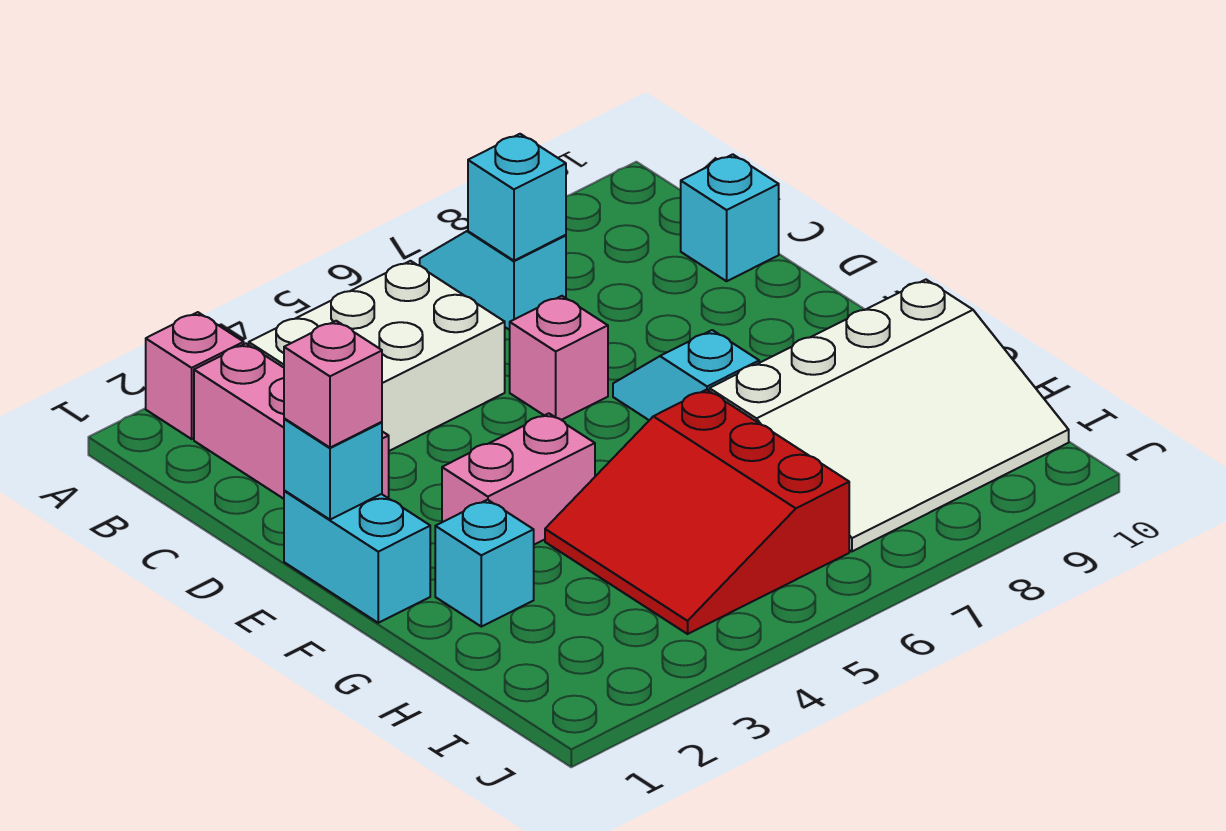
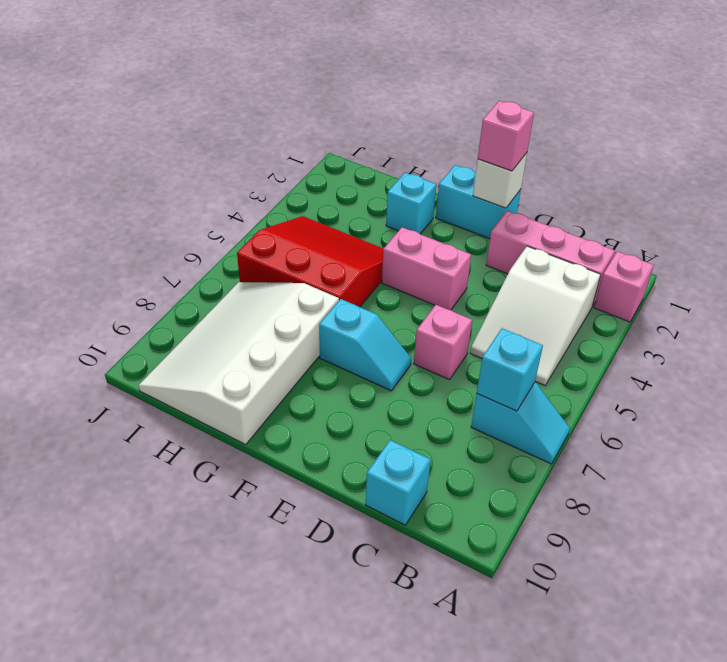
white 2x3 brick [249,261,505,451] -> white 2x3 slope [470,246,601,385]
cyan 1x1 brick [284,419,382,520] -> white 1x1 brick [473,153,527,208]
pink 1x2 brick [442,413,595,545] -> pink 1x2 brick turned to [382,227,471,310]

